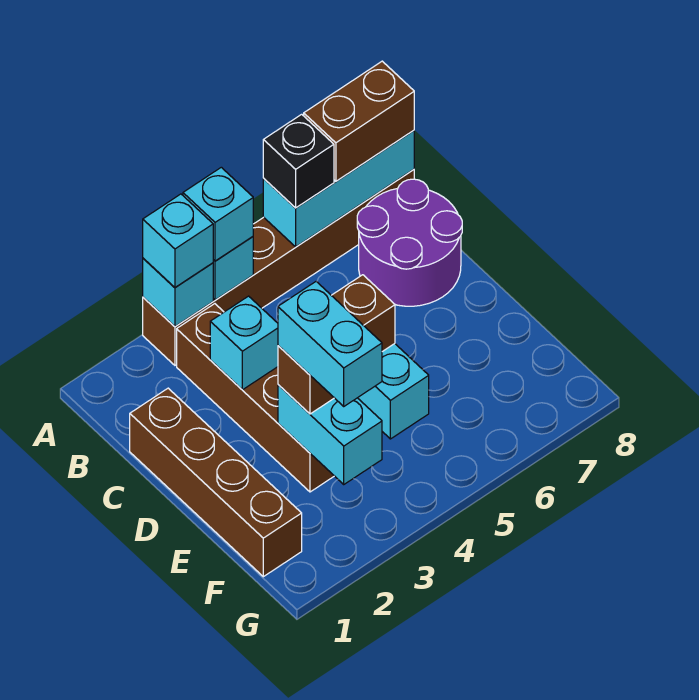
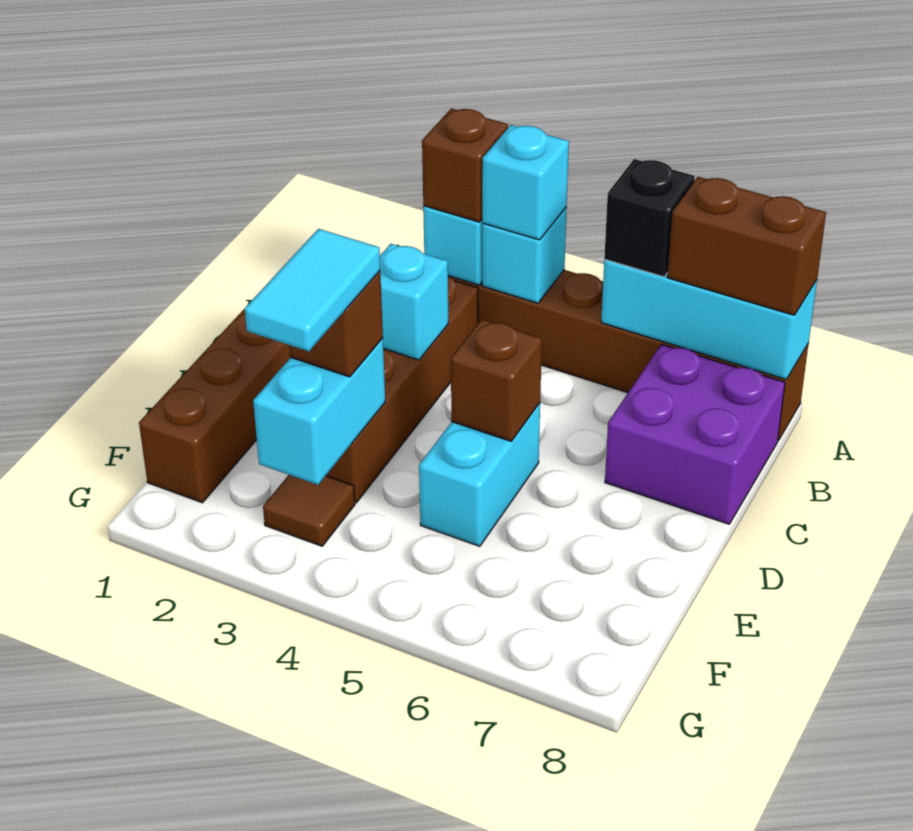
cyan 1x1 brick [143,194,213,287] -> brown 1x1 brick [422,108,508,222]
purple 2x2 round brick [357,179,462,306] -> purple 2x2 brick [605,344,785,524]
cyan 1x2 brick [278,282,382,406] -> cyan 1x2 tile [245,229,380,351]
none -> brown 1x1 tile [263,475,355,546]

